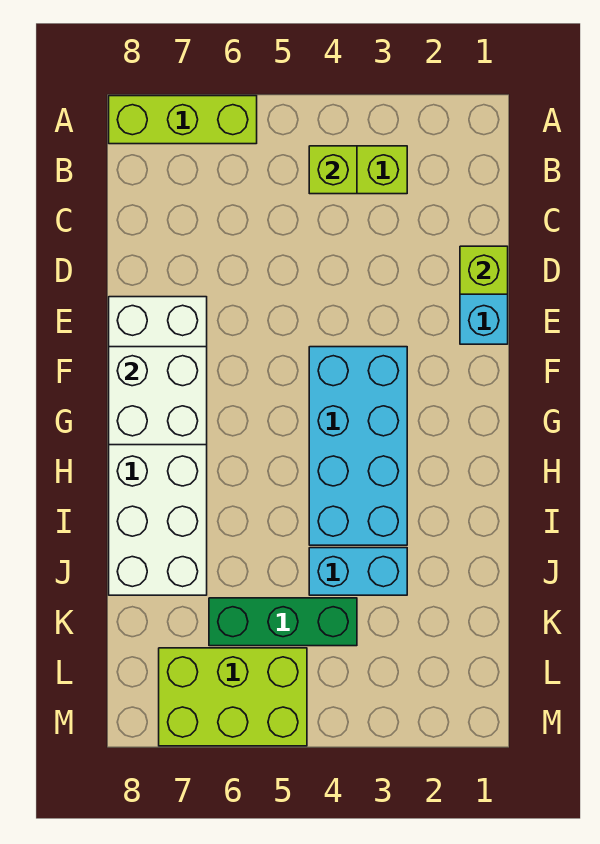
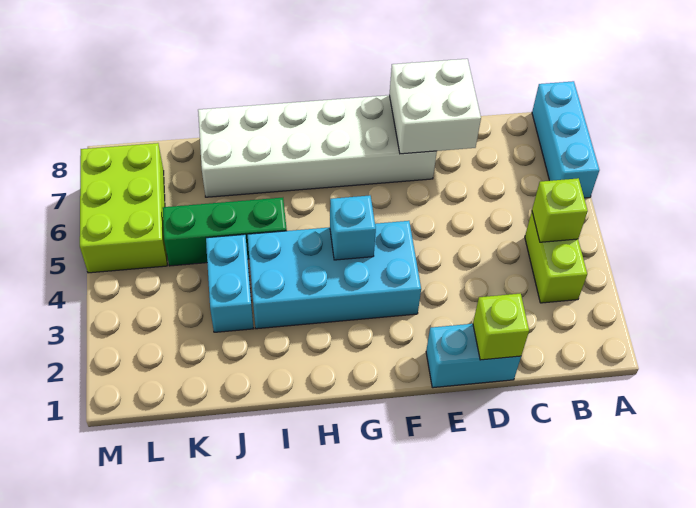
lime 1x3 brick [109,96,257,144] -> cyan 1x3 brick [532,81,599,198]
white 2x2 brick [109,347,207,445] -> white 2x2 brick moved to [389,59,481,154]
none -> cyan 1x1 brick [330,195,376,260]
green 1x3 brick [209,598,357,646] -> green 1x3 brick turned to [163,198,287,266]

